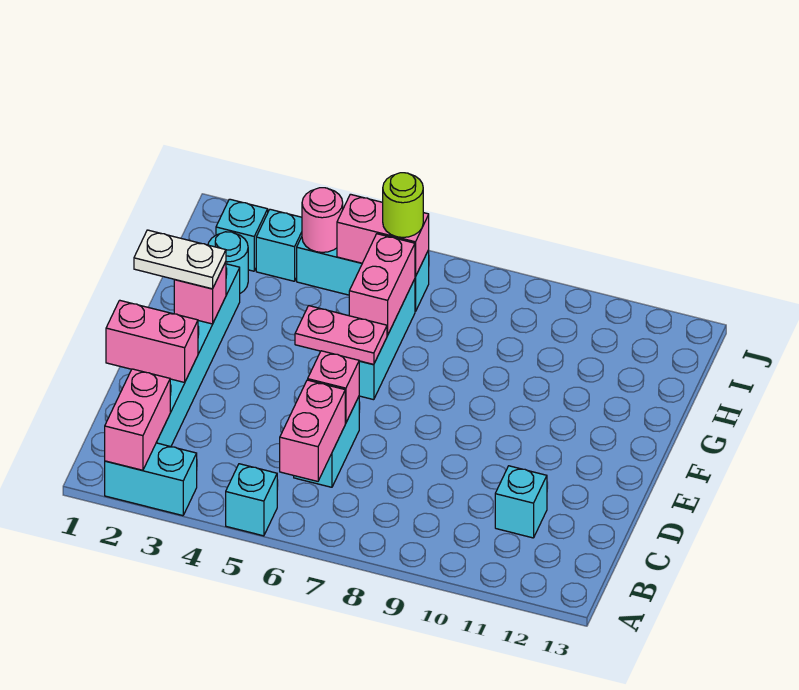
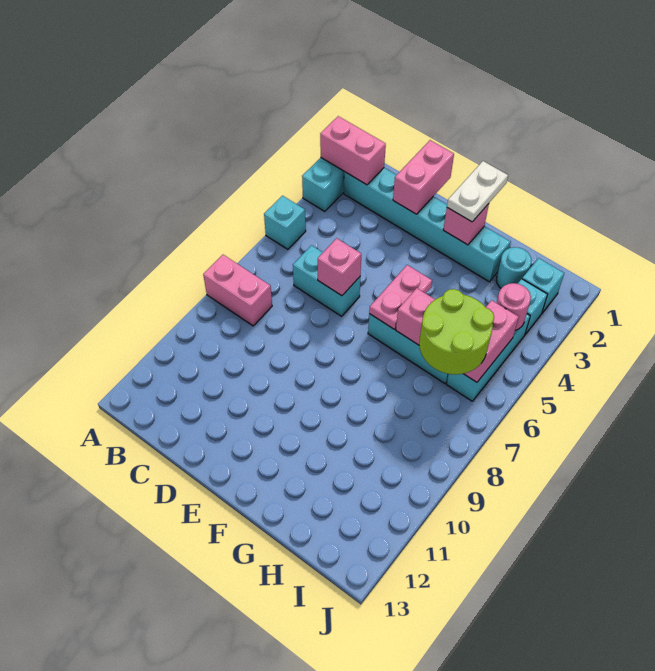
pink 1x2 brick [280,380,345,481] -> pink 1x2 brick moved to [203,255,272,326]
cyan 1x1 brick [495,466,547,538] -> none
lime 1x1 round brick [383,173,423,237] -> lime 2x2 round brick [419,289,494,375]

